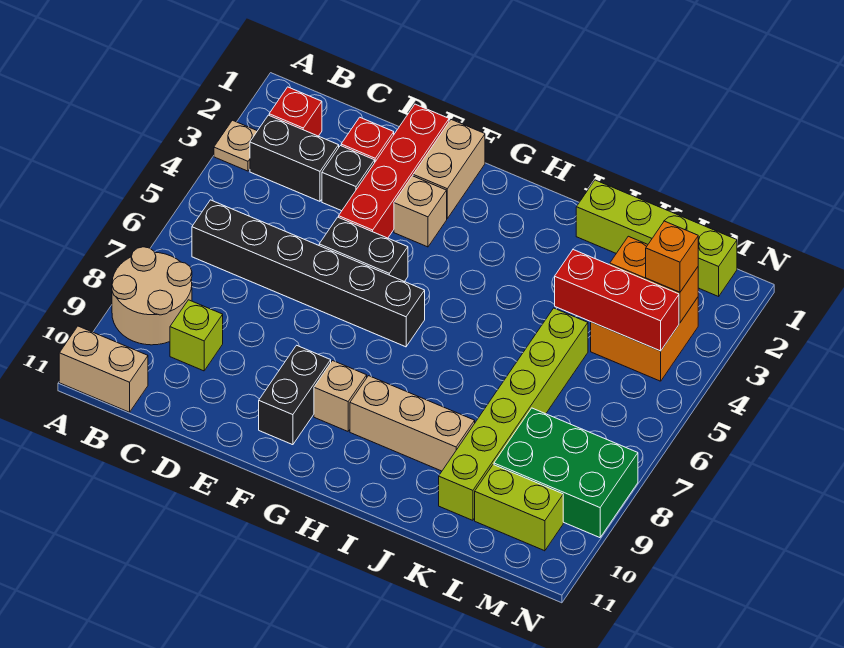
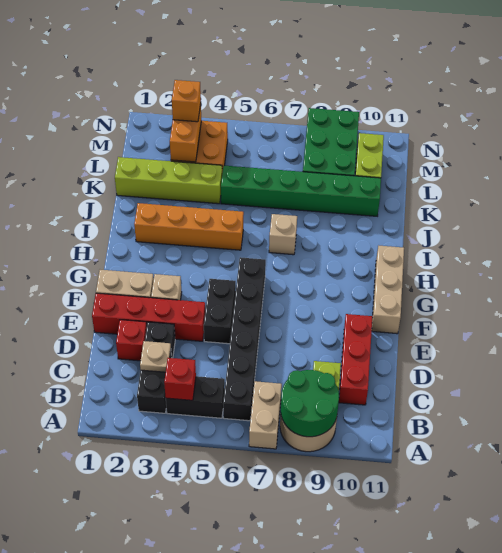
tan 1x1 plate [214,120,257,171] -> tan 1x1 plate moved to [140,341,171,372]
none -> green 2x2 round brick [281,370,339,437]
tan 1x2 brick [59,326,148,412] -> tan 1x2 brick moved to [249,381,282,449]
red 1x1 brick [269,87,322,136] -> red 1x1 brick moved to [164,358,196,400]
black 1x2 brick [259,345,331,445] -> black 1x2 brick moved to [166,376,225,418]
tan 1x1 brick [314,361,367,431] -> tan 1x1 brick moved to [269,214,297,255]
tan 1x3 brick [350,376,475,471] -> tan 1x3 brick moved to [372,246,404,334]
none -> orange 1x4 brick [134,203,244,250]
lime 1x4 brick [576,180,737,296] -> lime 1x4 brick turned to [115,157,222,204]
red 1x3 brick [555,250,679,351] -> red 1x3 brick moved to [339,314,373,405]
lime 1x6 brick [439,308,588,520] -> green 1x6 brick [221,165,381,216]

